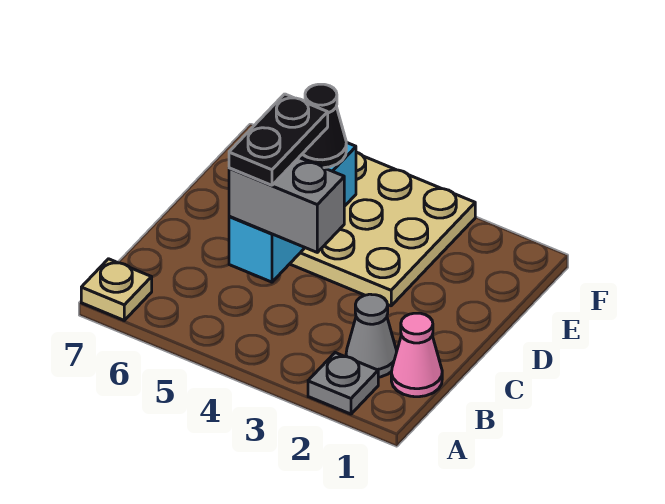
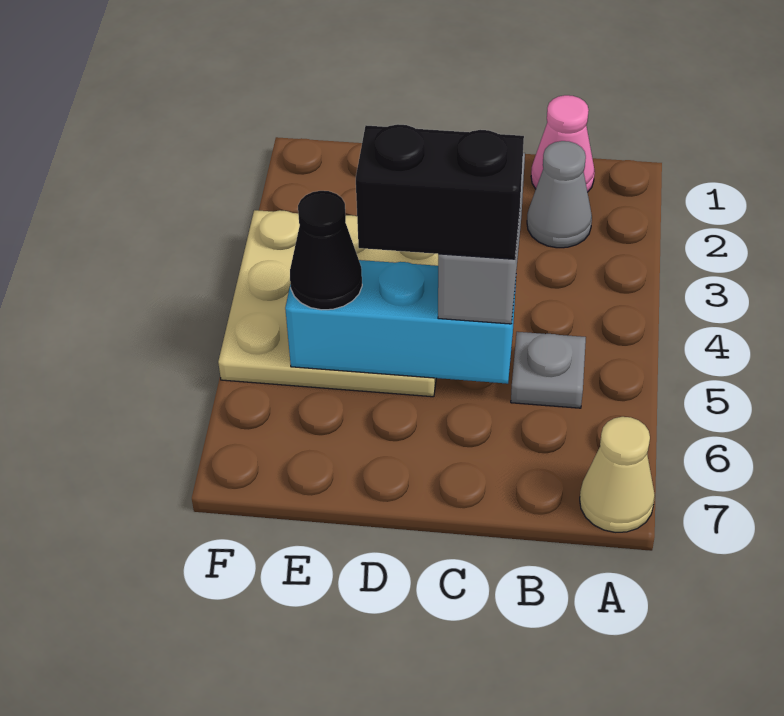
grey 1x1 plate [308,353,378,414] -> grey 1x1 plate moved to [511,332,586,408]
tan 1x1 plate [81,259,152,320] -> tan 1x1 cone [580,417,655,532]
black 1x2 plate [229,94,328,185] -> black 1x2 brick [356,124,524,259]

